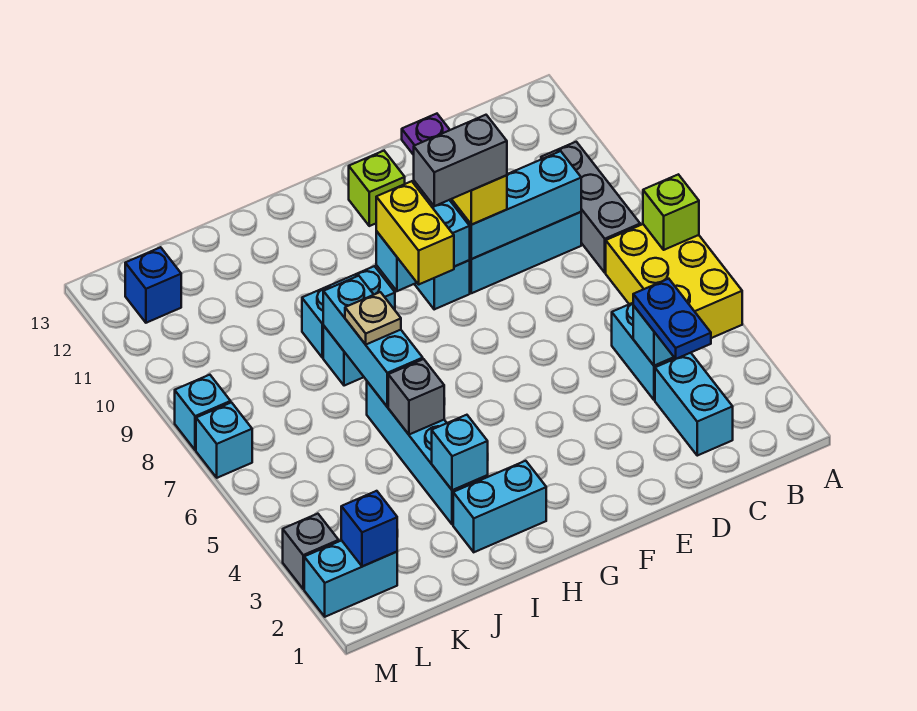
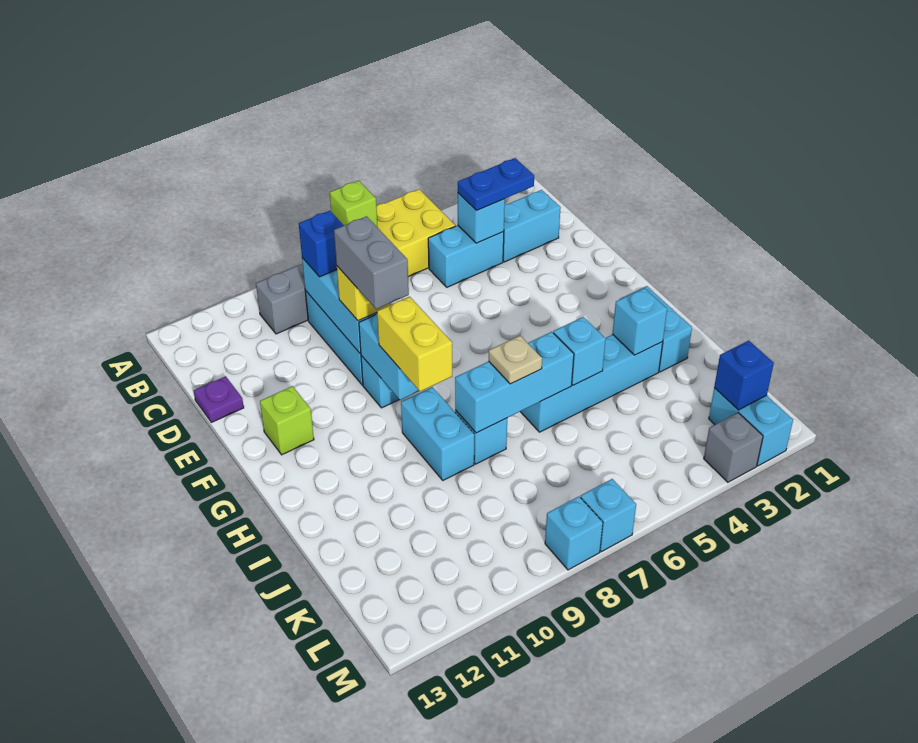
yellow 1x2 brick [376,181,454,284] -> yellow 1x2 brick turned to [377,297,452,391]
grey 1x1 brick [388,359,444,435] -> cyan 1x1 brick [553,317,606,385]
blue 1x1 brick [125,247,181,323] -> blue 1x1 brick moved to [299,211,344,277]

